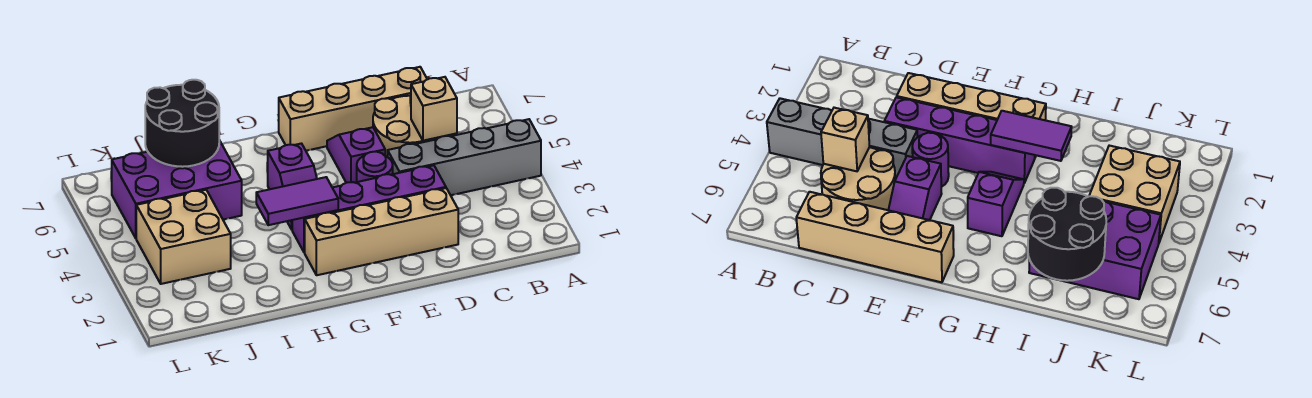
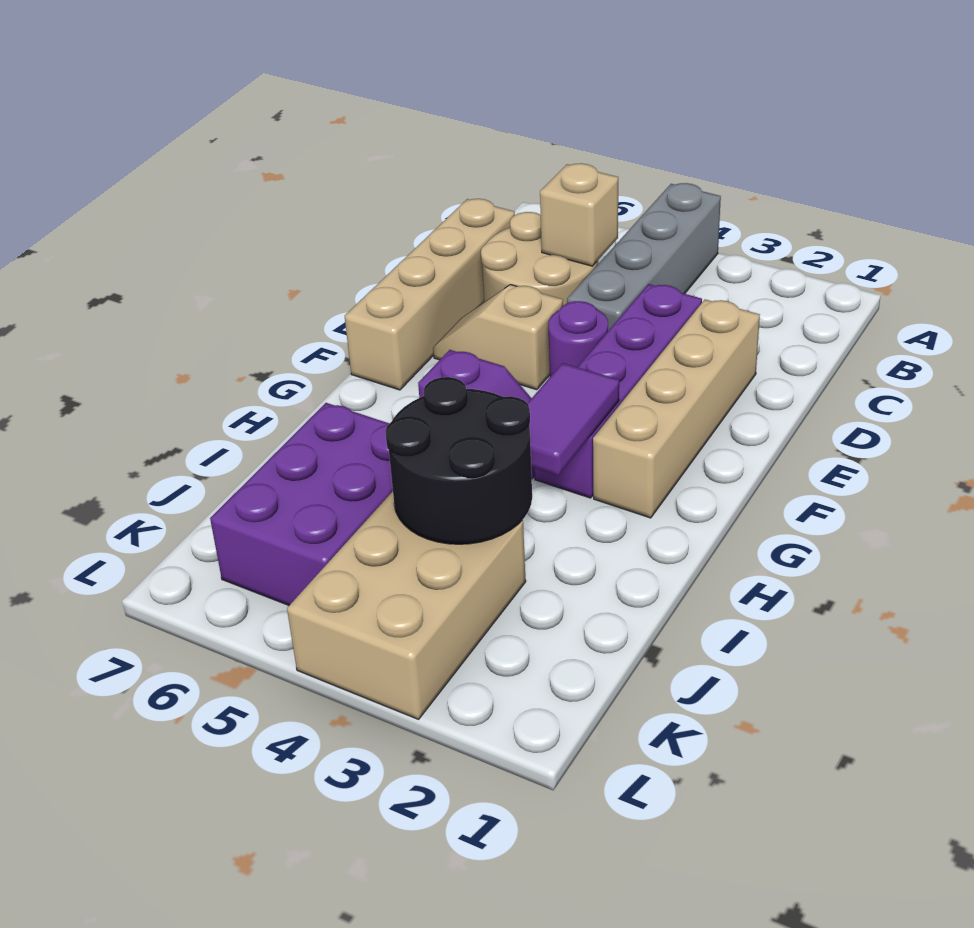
purple 1x2 slope [327,127,385,183] -> tan 1x2 slope [433,285,563,390]
black 2x2 round brick [145,80,219,167] -> black 2x2 round brick moved to [385,377,532,544]
tan 2x2 brick [136,190,231,284] -> tan 2x3 brick [287,491,526,719]

